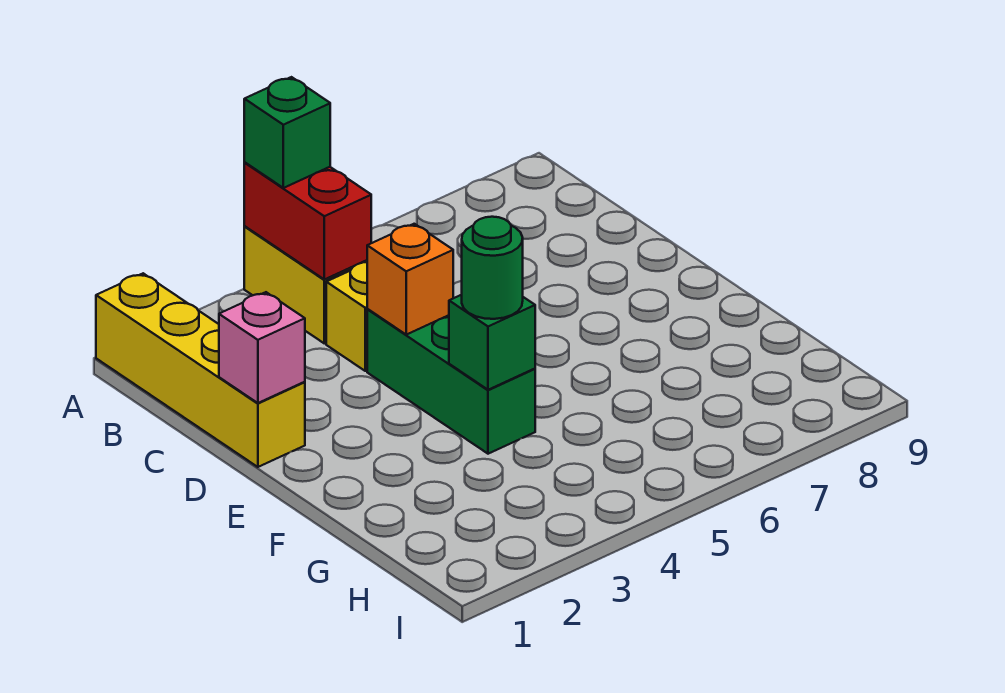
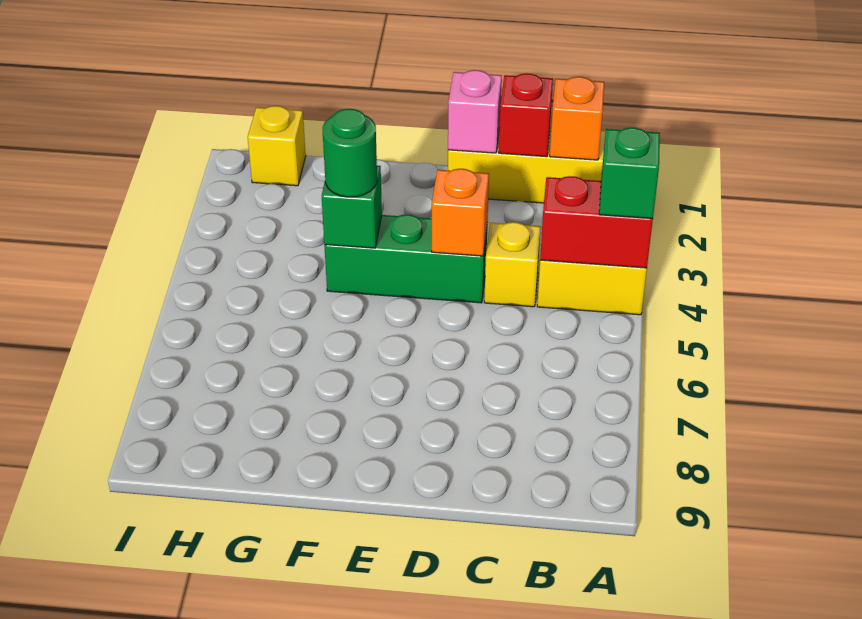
none -> orange 1x1 brick [550,77,604,160]
none -> red 1x1 brick [499,73,553,157]
none -> yellow 1x1 brick [248,106,306,186]

